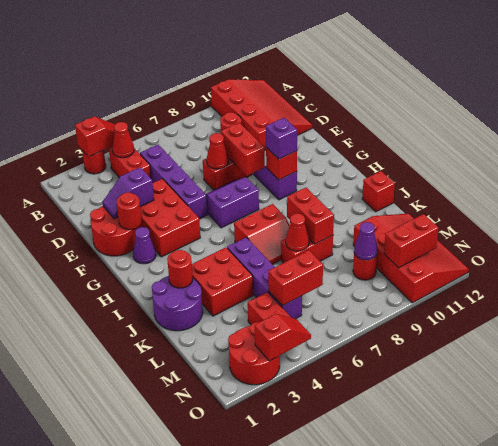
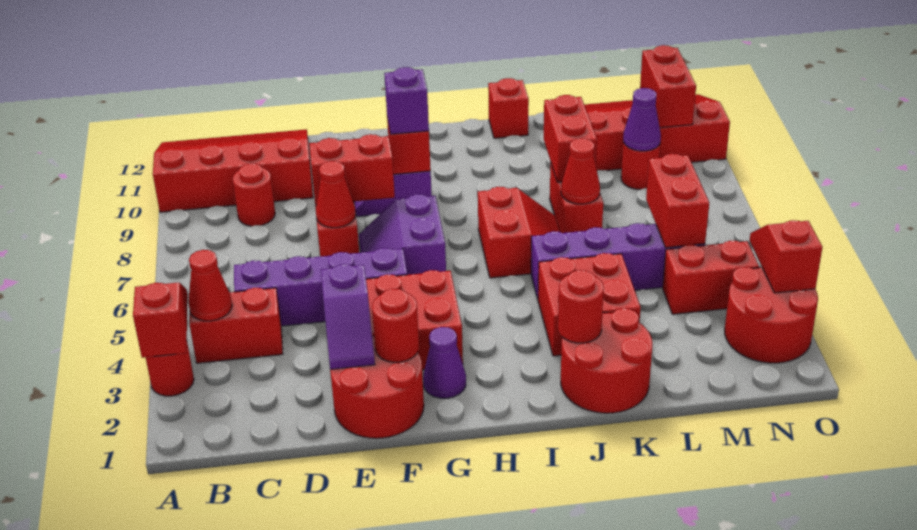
purple 2x2 round brick [152,276,203,331] -> red 2x2 round brick [561,308,652,413]
red 1x2 brick [287,188,334,244] -> red 1x2 brick turned to [544,95,597,182]

